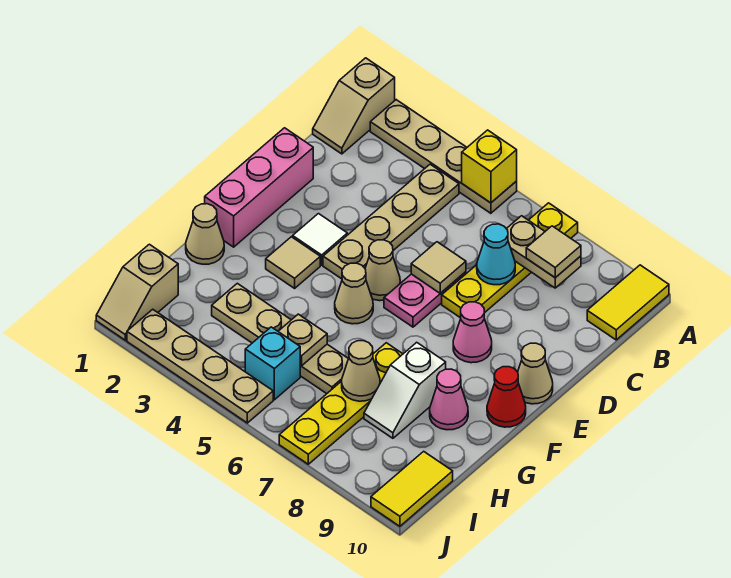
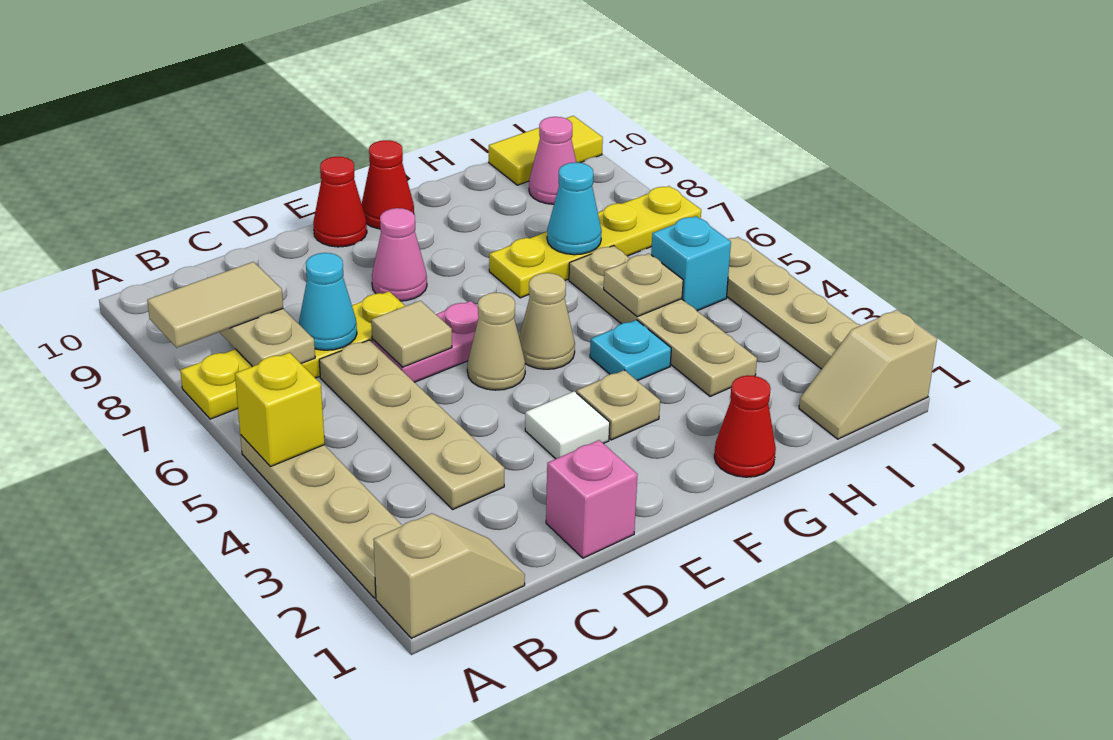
yellow 1x2 tile [587,265,669,340] -> none
tan 1x4 plate [323,164,459,279] -> tan 1x4 plate turned to [319,340,504,509]
tan 1x1 tile [526,226,581,278] -> tan 1x2 tile [147,262,283,348]
pink 1x3 brick [205,128,313,247] -> pink 1x1 brick [546,440,638,558]
tan 1x1 cone [518,343,553,404] -> red 1x1 cone [313,157,367,247]
tan 1x1 tile [266,237,320,288] -> tan 1x1 plate [577,370,660,440]
tan 1x1 cone [186,204,224,264] -> red 1x1 cone [714,375,776,477]
none -> cyan 1x1 plate [590,320,671,381]
white 1x2 slope [364,342,446,438] -> none
pink 1x1 cone [430,369,468,430] -> pink 1x1 cone moved to [529,117,576,204]
tan 1x1 cone [342,341,380,401] -> cyan 1x1 cone [547,163,602,255]
tan 1x2 slope [96,244,178,340] -> tan 1x2 slope turned to [799,310,937,439]

